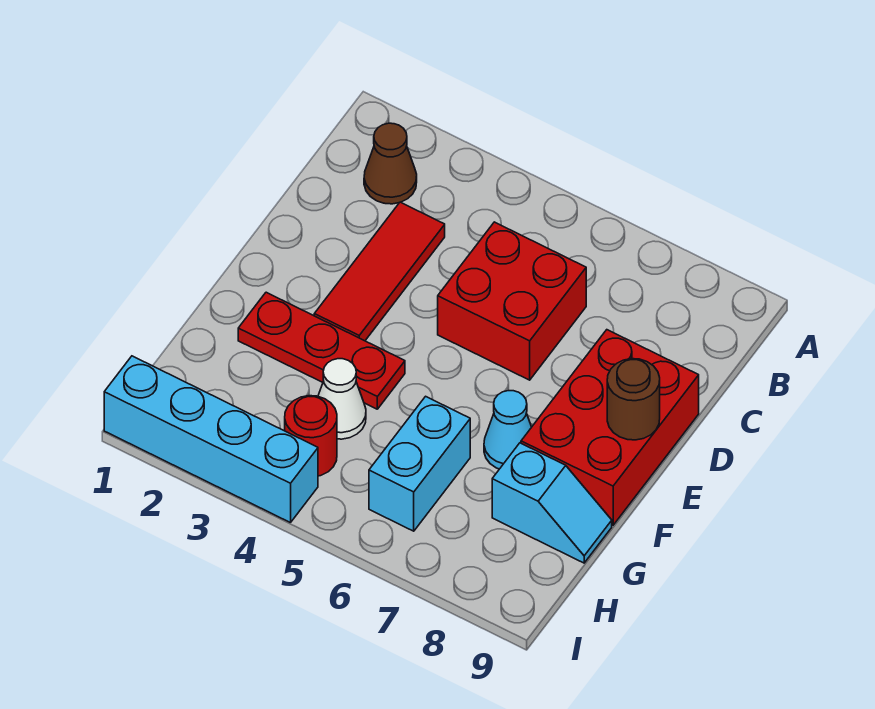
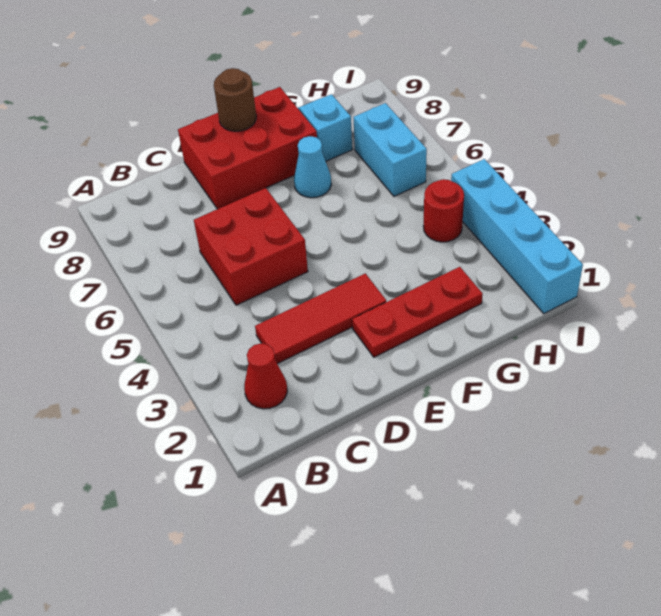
brown 1x1 cone [364,123,417,204] -> red 1x1 cone [244,343,287,409]
red 1x3 plate [238,292,405,409] -> red 1x3 plate turned to [352,267,483,357]
white 1x1 cone [318,359,366,439] -> none
cyan 1x2 brick [369,396,470,531] -> cyan 1x2 brick turned to [353,103,427,196]

